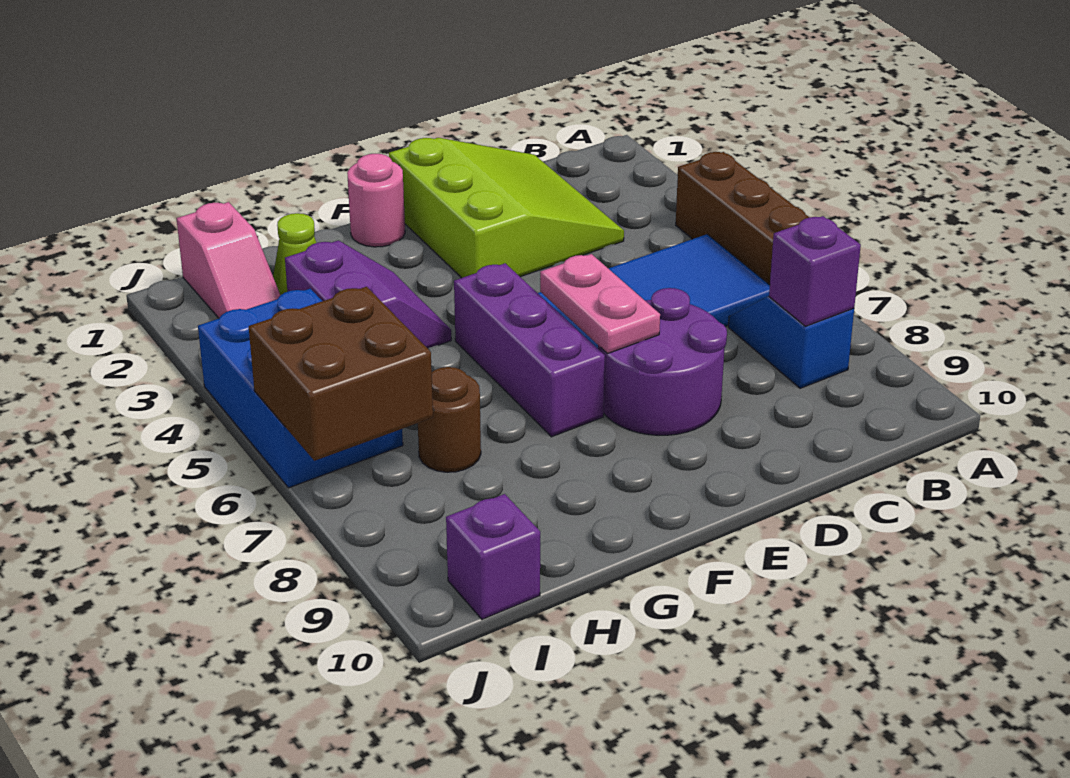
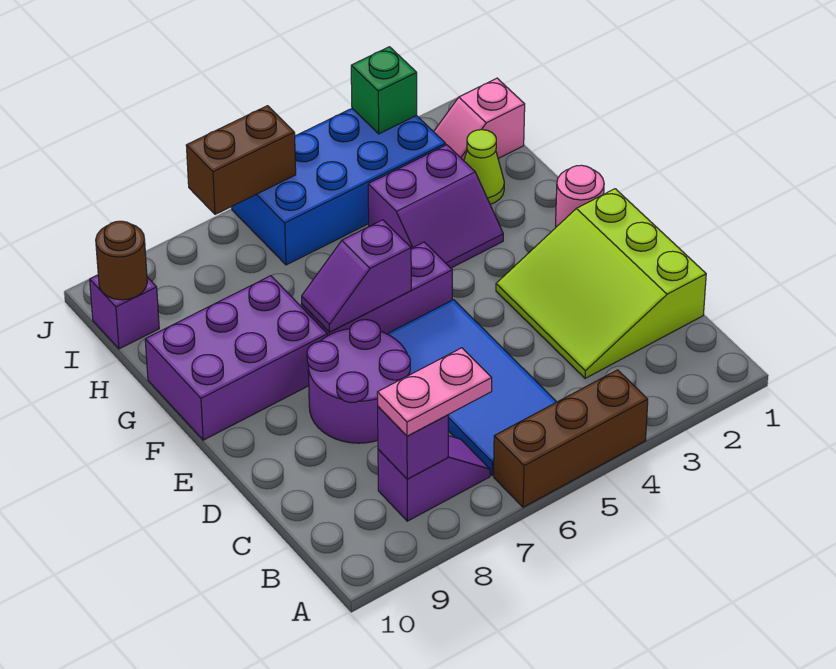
blue 1x2 slope [728,296,854,388] -> purple 1x2 slope [378,436,490,521]
lime 3x3 slope [389,138,624,278] -> lime 3x3 slope turned to [496,189,706,378]
pink 1x2 plate [540,254,660,354] -> pink 1x2 plate moved to [377,348,492,436]
none -> purple 1x2 slope [302,220,411,332]
none -> purple 2x3 brick [145,276,328,440]
brown 1x1 round brick [418,367,481,472] -> brown 1x1 round brick moved to [96,221,147,300]
blue 2x3 brick [198,288,403,488] -> blue 2x4 brick [232,109,446,265]
brown 2x2 brick [249,287,433,461] -> brown 1x2 brick [186,106,296,214]
none -> green 1x1 brick [351,47,417,134]

